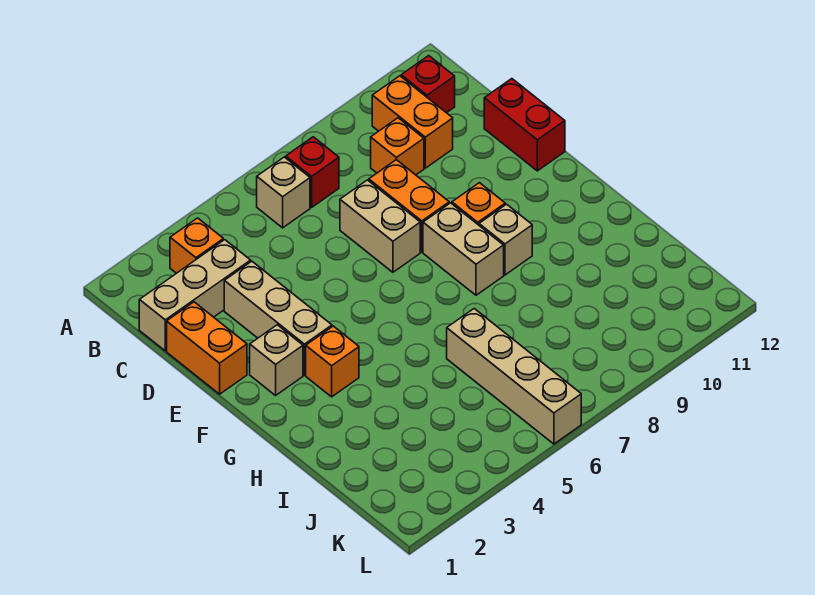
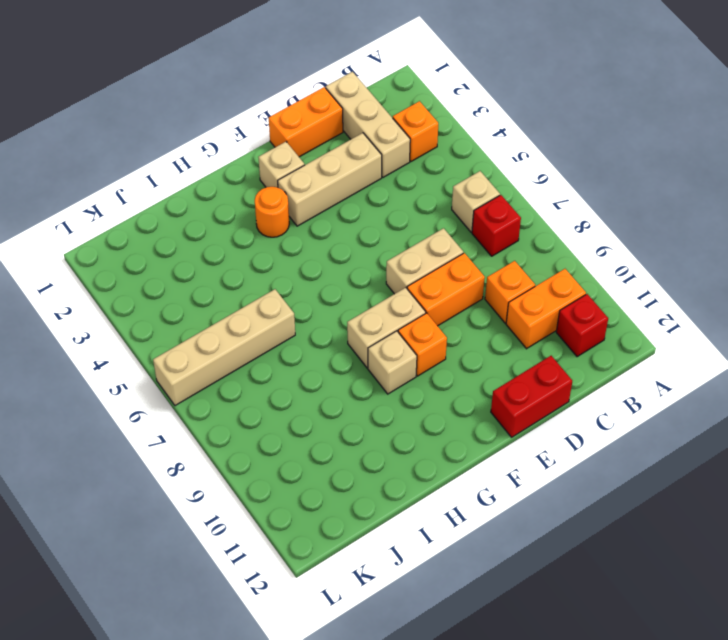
orange 1x1 brick [306,326,359,397] -> orange 1x1 round brick [255,187,289,237]

